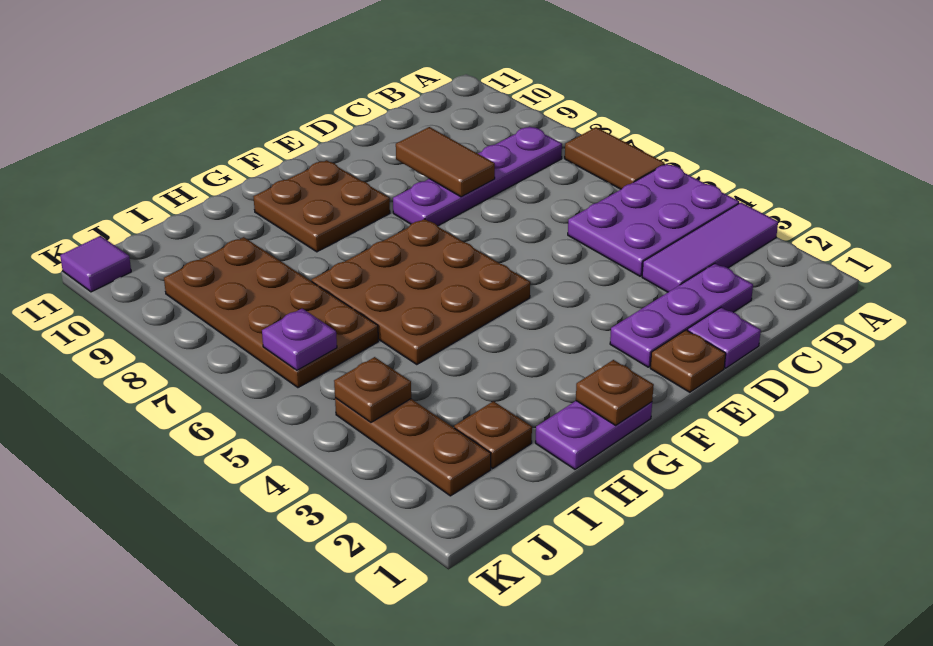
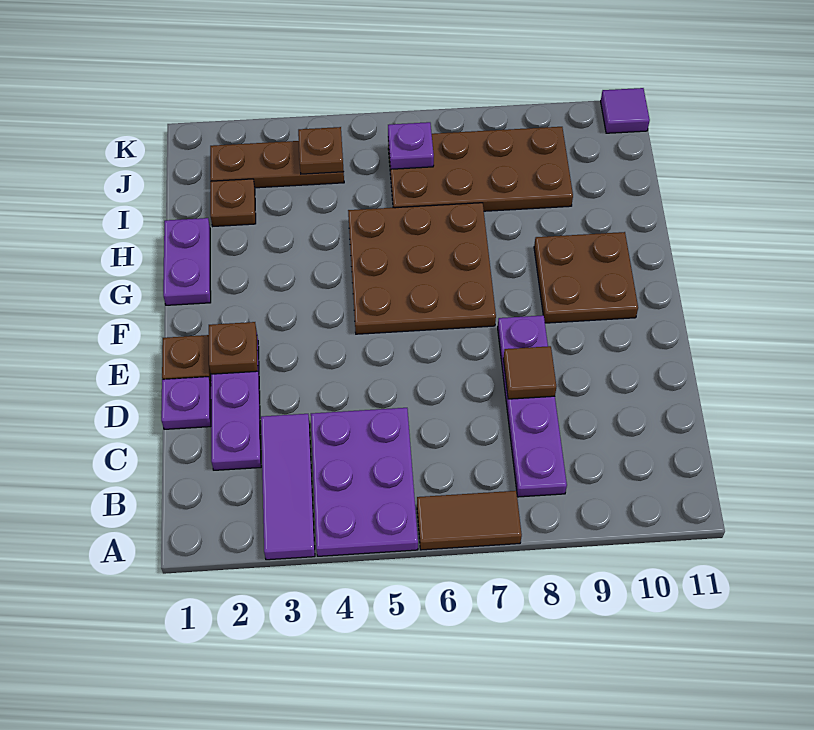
brown 1x2 tile [396,127,495,197] -> brown 1x1 tile [503,346,556,399]
brown 1x1 plate [576,360,654,425] -> brown 1x1 plate moved to [209,322,258,374]

